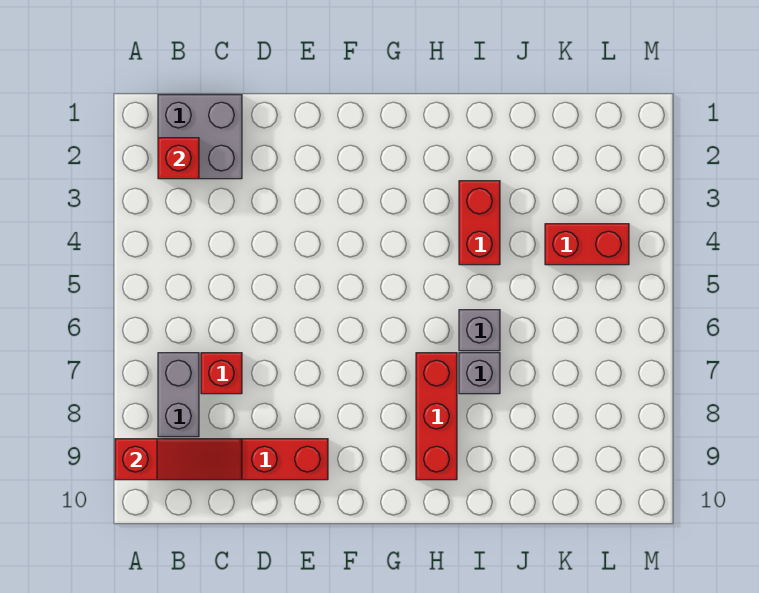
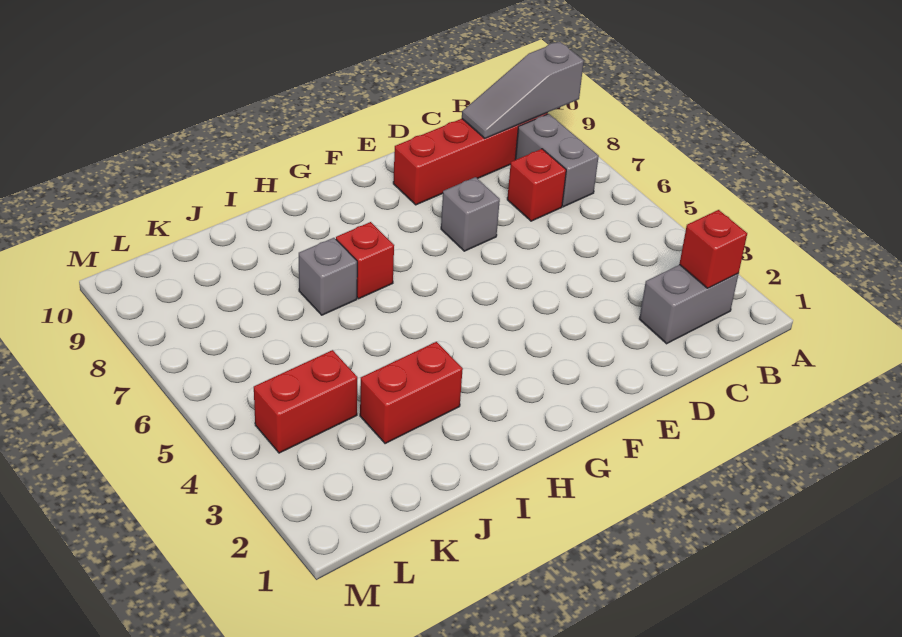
red 1x3 slope [115,439,242,480] -> grey 1x3 slope [462,41,584,138]
grey 2x2 brick [158,95,242,179] -> grey 1x2 brick [639,265,739,344]
red 1x3 brick [416,353,457,480] -> red 1x1 brick [336,222,394,299]
red 1x2 brick [459,181,500,265] -> red 1x2 brick turned to [360,342,463,444]
grey 1x1 brick [459,310,500,351] -> grey 1x1 brick moved to [441,177,500,251]

